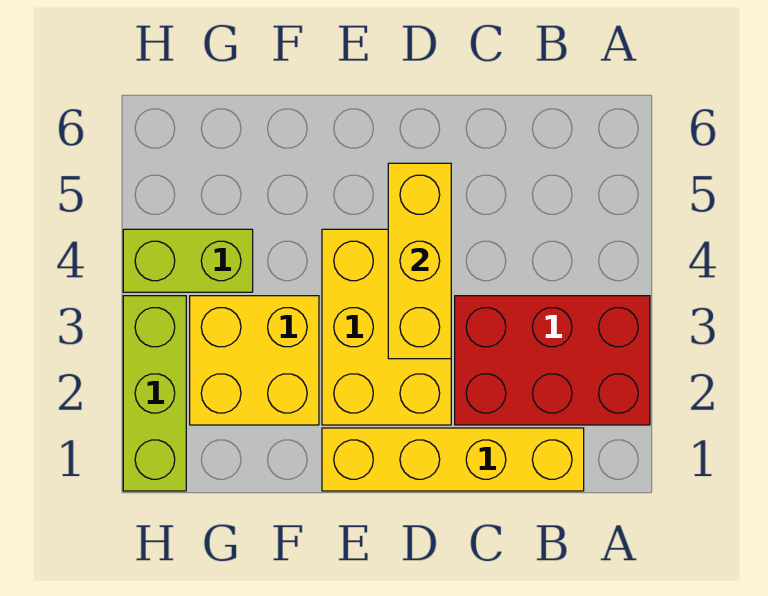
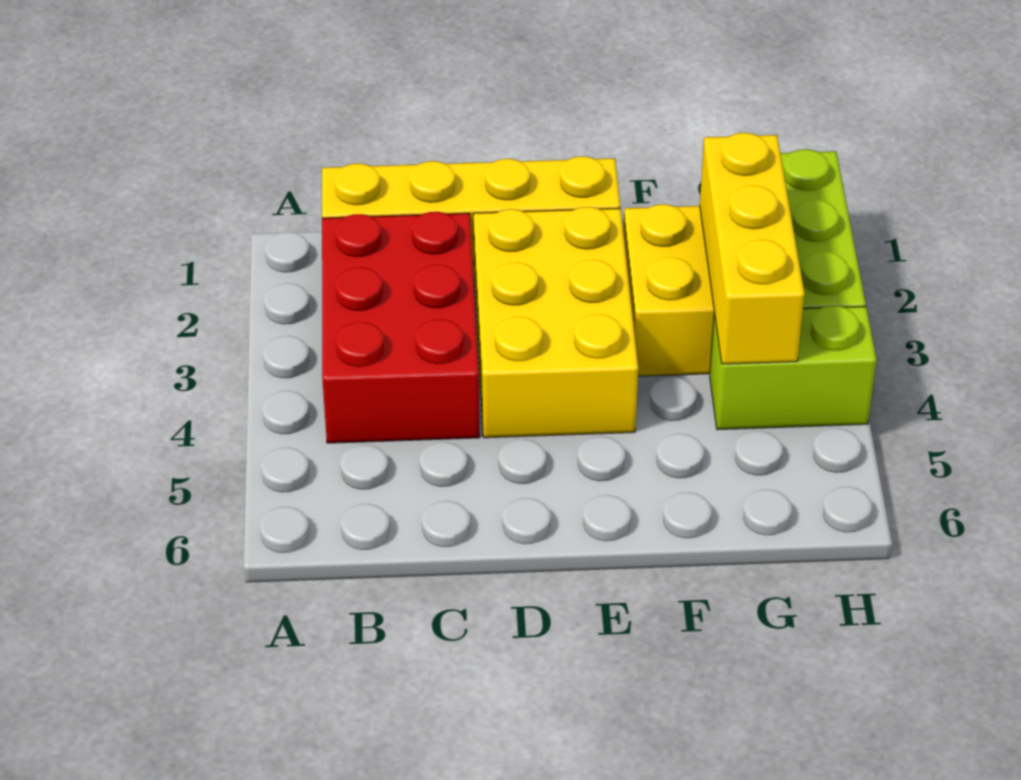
red 2x3 brick [455,296,650,425] -> red 2x3 brick turned to [322,212,480,443]
yellow 1x3 brick [388,163,451,359] -> yellow 1x3 brick moved to [700,133,804,364]

